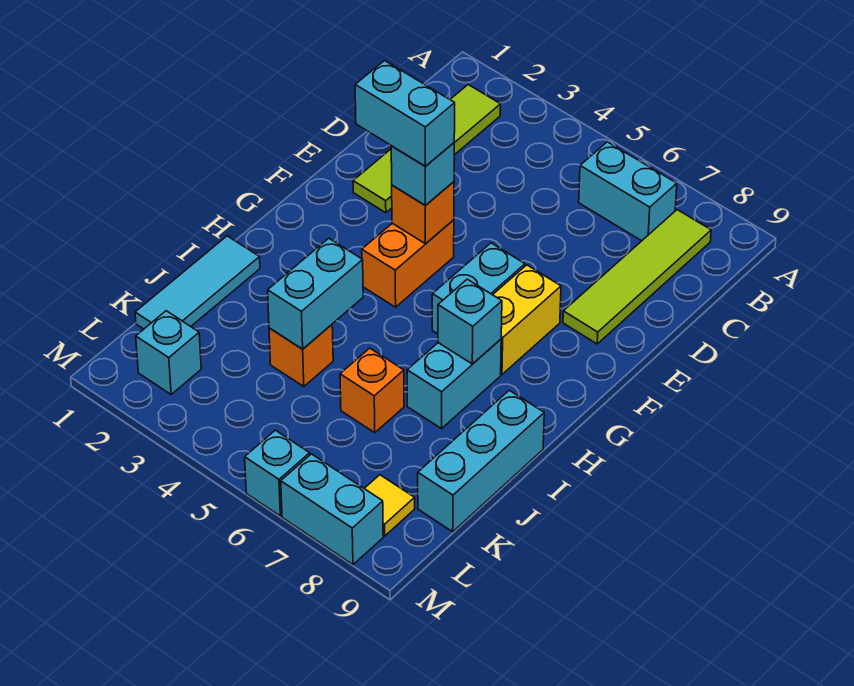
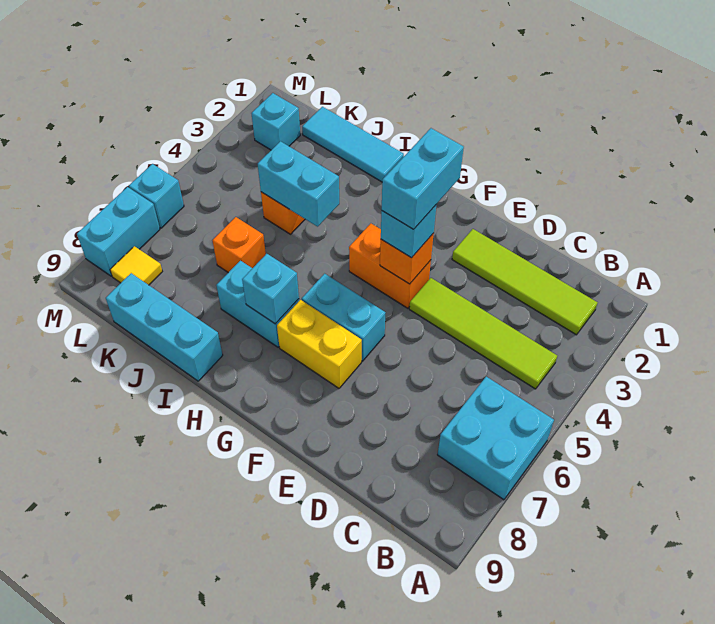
cyan 1x2 brick [579,142,677,241] -> cyan 2x2 brick [438,376,554,500]
lime 1x4 tile [563,210,711,344] -> lime 1x4 tile moved to [409,278,557,389]

